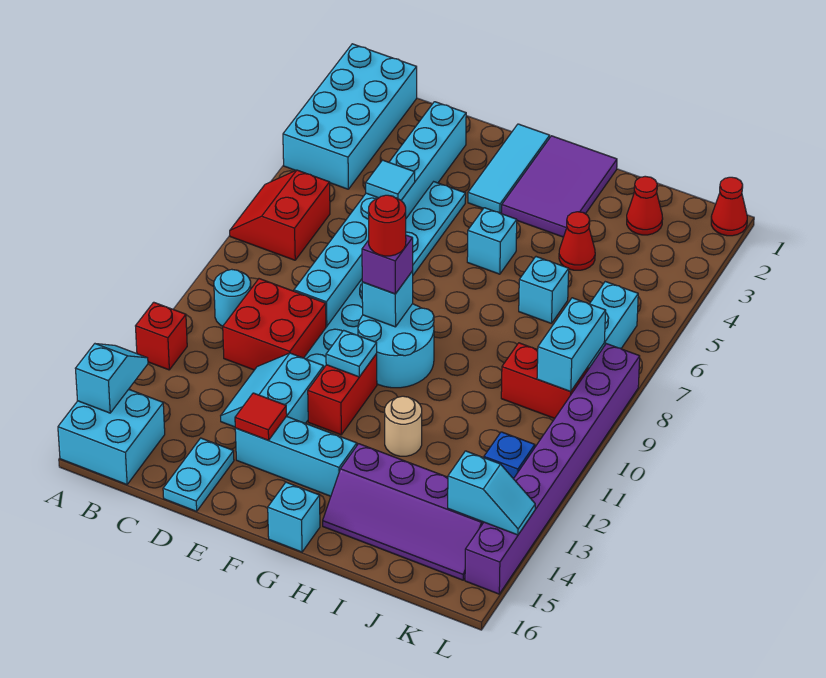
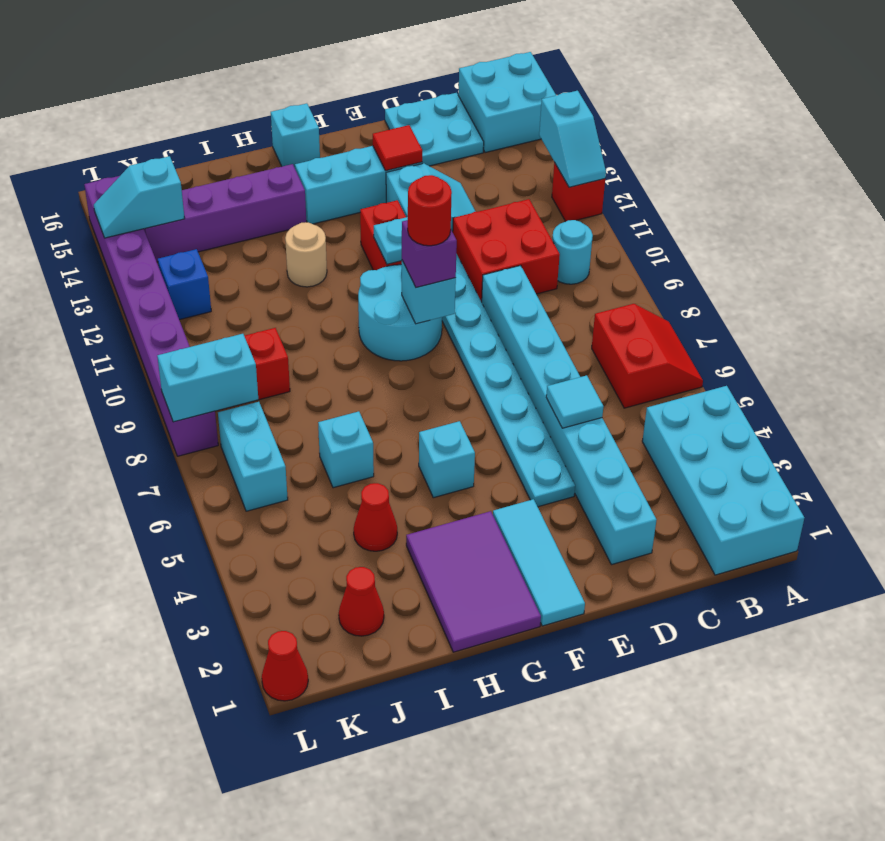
cyan 1x2 slope [76,344,148,413] -> cyan 1x2 slope moved to [539,91,606,187]
cyan 1x2 plate [163,438,234,511] -> cyan 2x2 plate [385,93,484,166]
cyan 1x2 brick [537,298,606,392] -> cyan 1x2 brick turned to [157,334,258,422]

